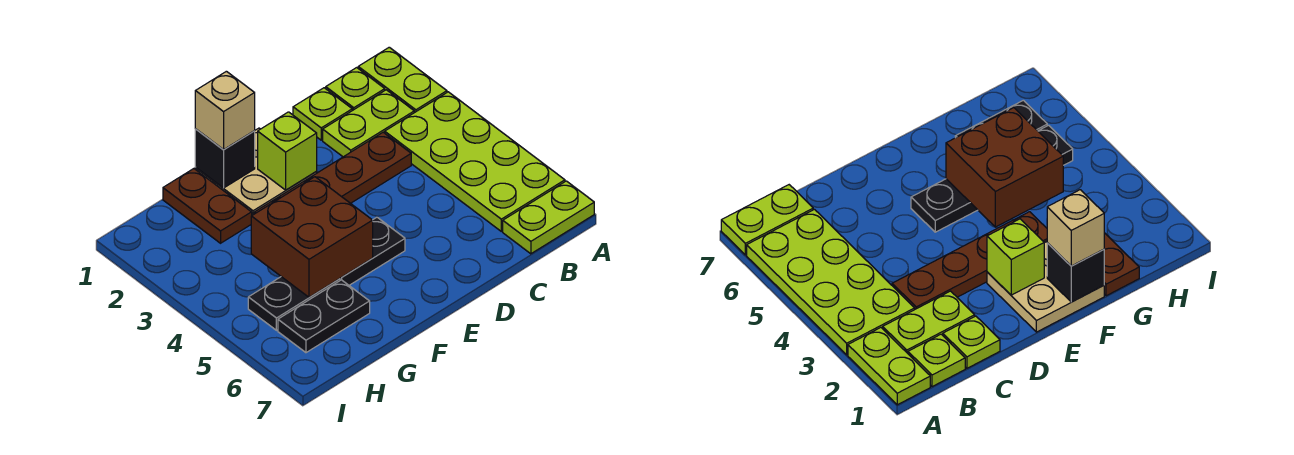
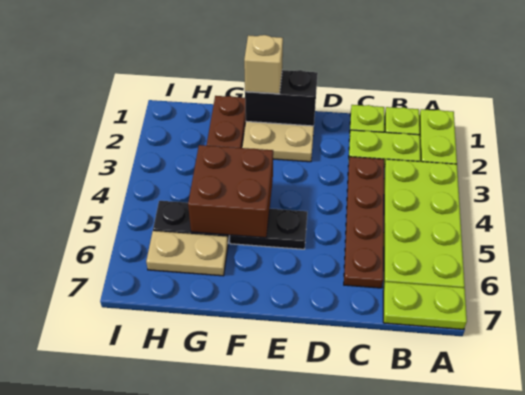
brown 1x4 plate [254,132,411,214] -> brown 1x4 plate turned to [344,157,384,288]
lime 1x1 brick [258,112,317,190] -> none
black 1x1 brick [195,129,255,188] -> black 1x2 brick [245,70,318,126]
black 1x2 plate [278,280,370,353] -> tan 1x2 plate [146,231,228,276]

